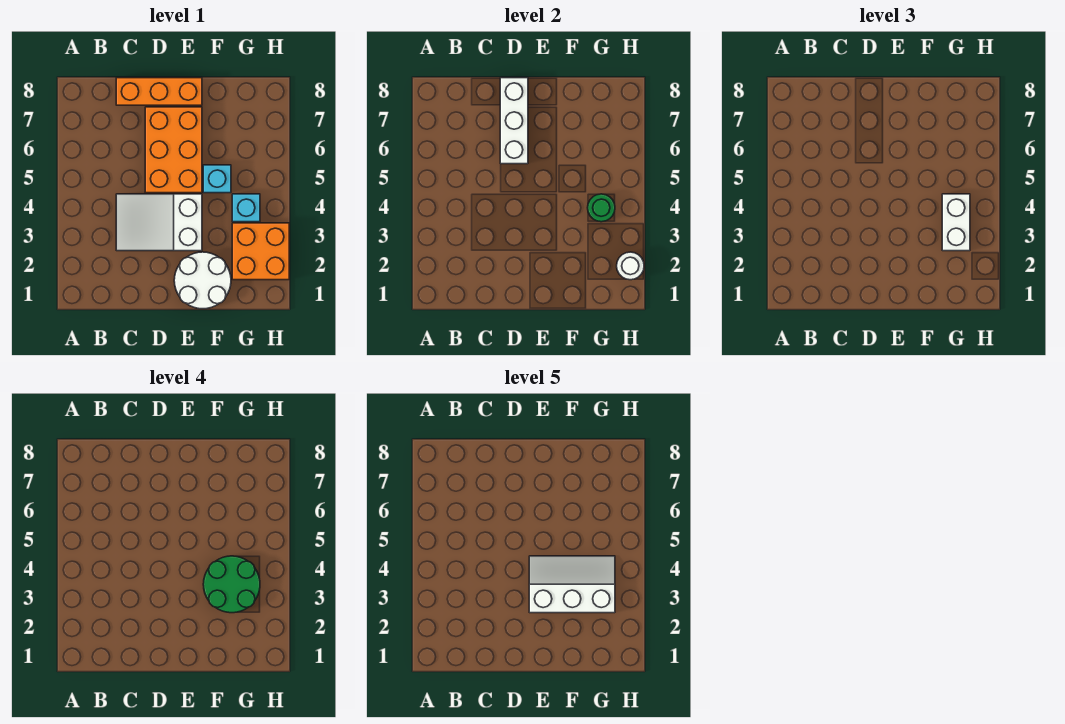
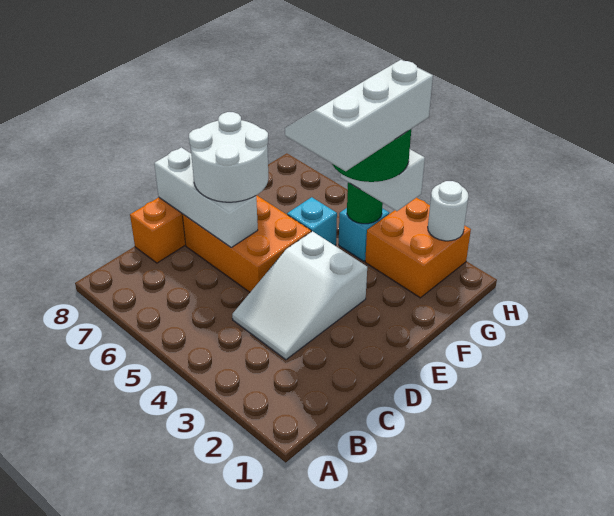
white 2x2 round brick [174,252,231,309] -> white 2x2 round brick moved to [189,112,268,202]

